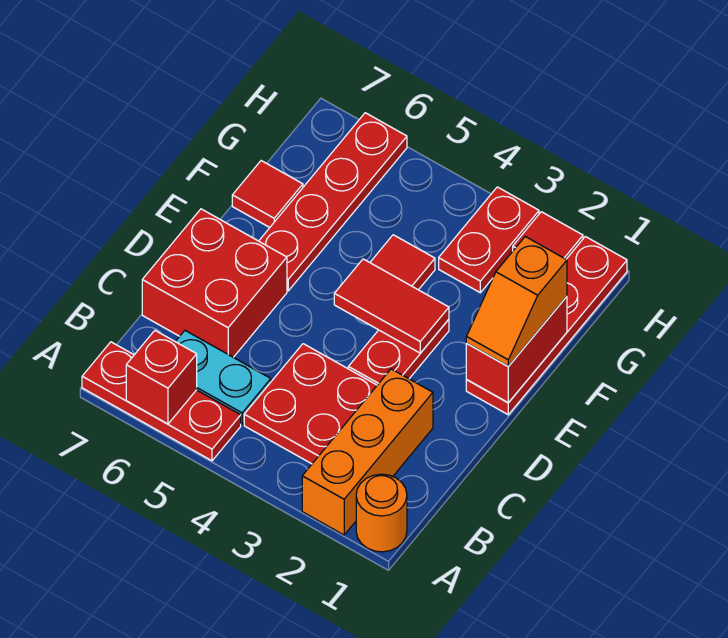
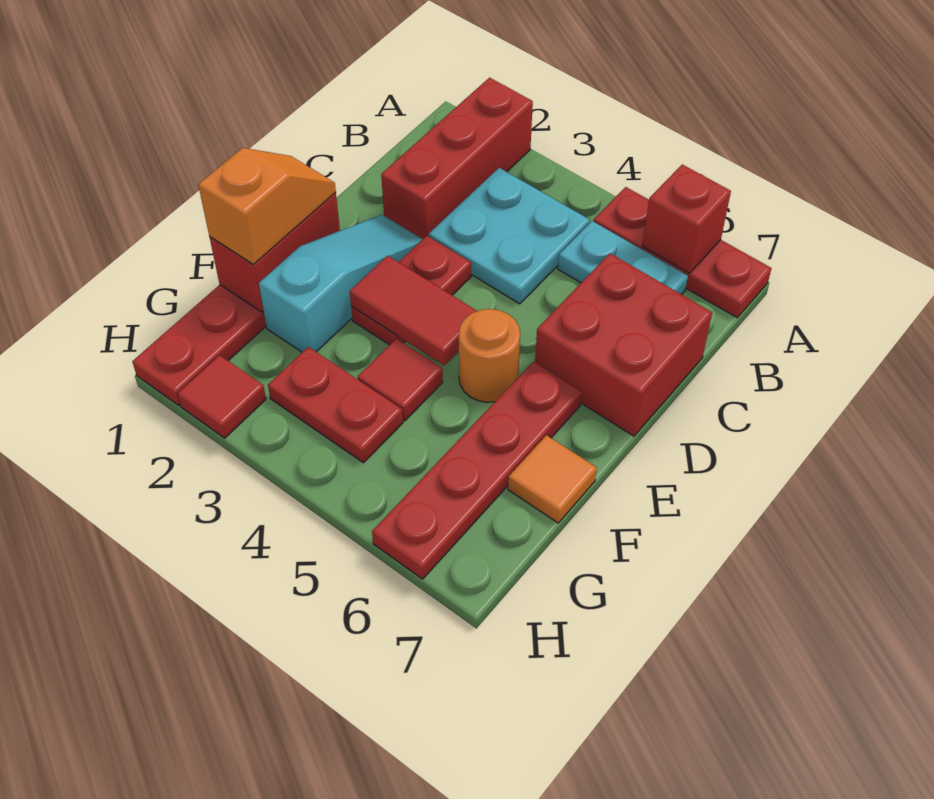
orange 1x1 round brick [356,474,407,552] -> orange 1x1 round brick moved to [459,309,520,402]
orange 1x3 brick [302,369,433,535] -> red 1x3 brick [381,78,533,239]
red 2x2 plate [244,344,377,464] -> cyan 2x2 plate [429,168,590,304]
none -> cyan 1x3 slope [259,215,422,352]
red 1x1 tile [232,161,303,227] -> orange 1x1 tile [508,435,597,523]
red 1x2 plate [439,187,539,293] -> red 1x2 plate turned to [268,347,403,463]

